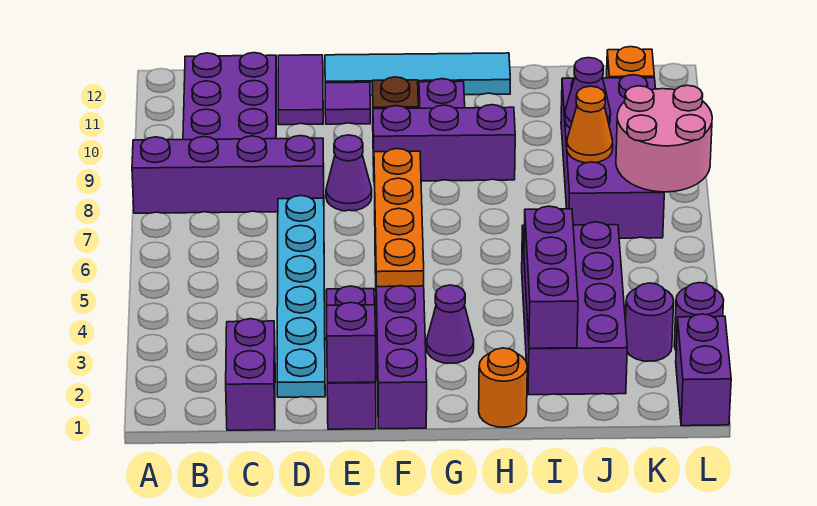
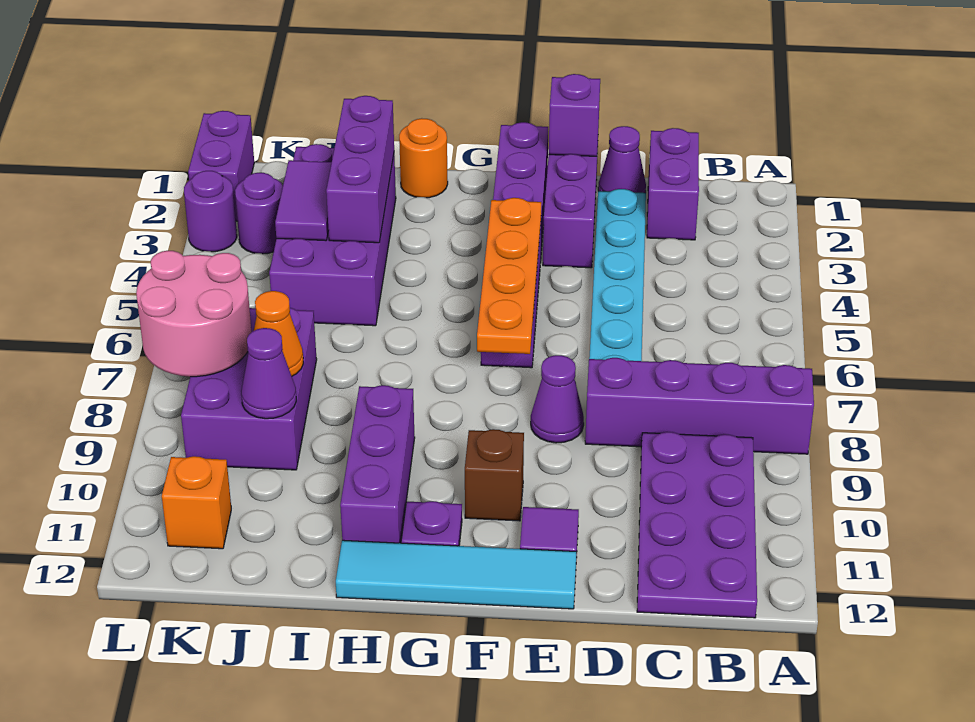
purple 1x2 tile [278,55,323,125] -> purple 1x2 tile moved to [275,160,332,241]
purple 1x3 brick [373,105,515,181] -> purple 1x3 brick turned to [340,385,415,543]
purple 1x1 cone [427,285,474,363] -> purple 1x1 cone moved to [598,126,646,193]
purple 2x4 brick [561,75,664,238] -> purple 2x3 brick [181,308,317,470]

